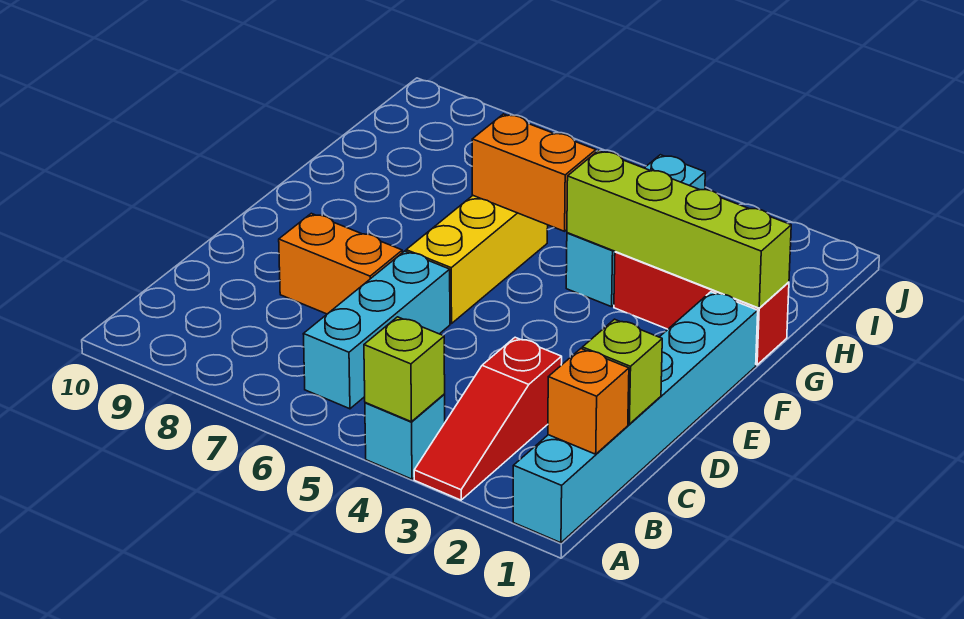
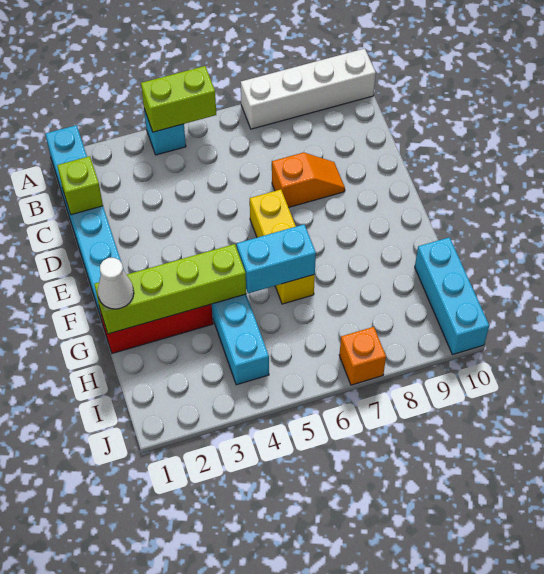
red 1x3 slope [414,337,562,500] -> none
lime 1x1 brick [364,317,445,422] -> lime 1x2 brick [141,66,216,132]
none -> white 1x4 brick [241,49,376,129]
orange 1x1 brick [548,349,629,454] -> orange 1x1 brick moved to [339,327,386,385]
cyan 1x3 brick [304,251,450,409] -> cyan 1x3 brick moved to [415,237,489,355]
orange 1x2 brick [279,213,402,314] -> orange 1x2 slope [272,152,345,207]
none -> white 1x1 cone [98,258,134,309]
orange 1x2 brick [472,114,596,231] -> cyan 1x2 brick [237,224,316,293]

